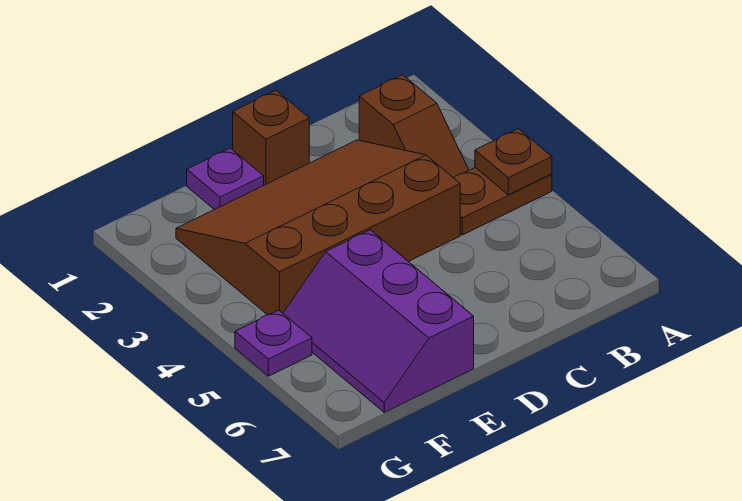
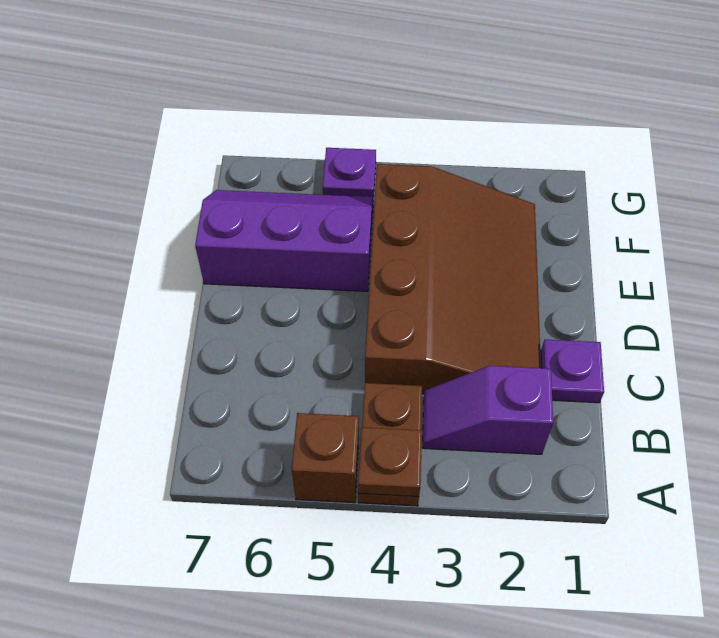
brown 1x2 slope [359,75,469,178] -> purple 1x2 slope [423,366,553,454]
brown 1x1 brick [233,90,309,185] -> brown 1x1 brick moved to [292,413,359,503]
purple 1x1 plate [187,148,264,210] -> purple 1x1 plate moved to [541,340,604,403]

